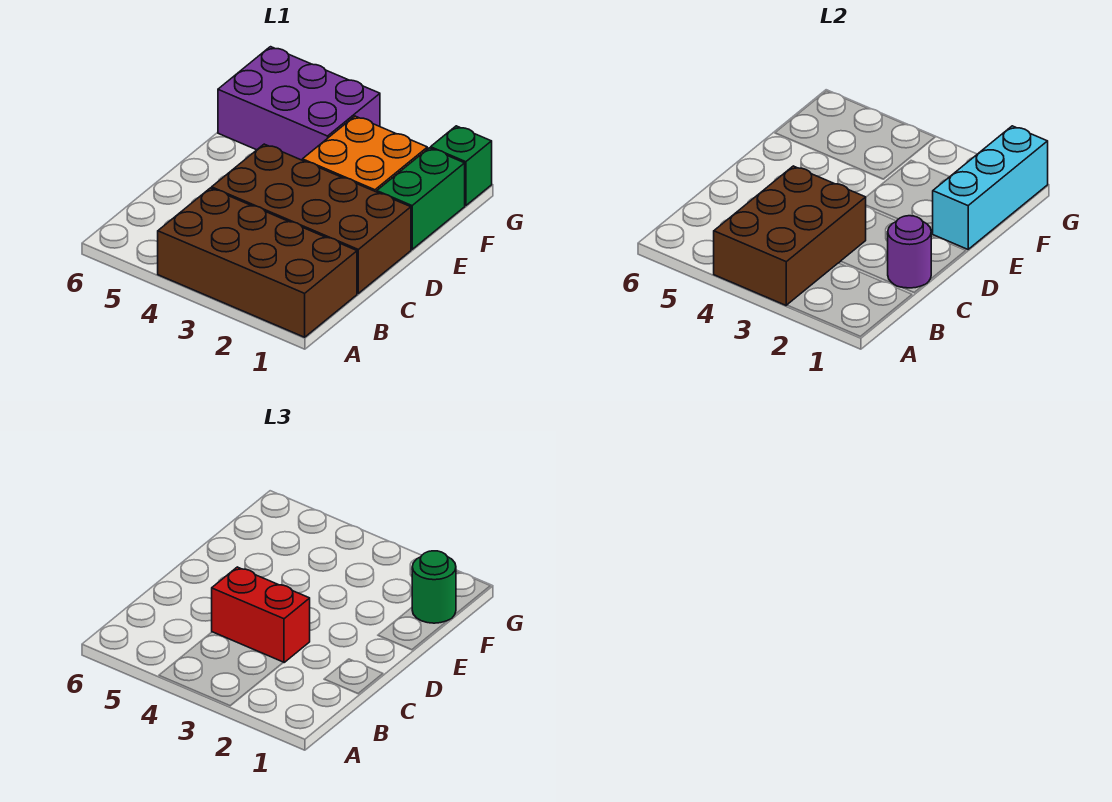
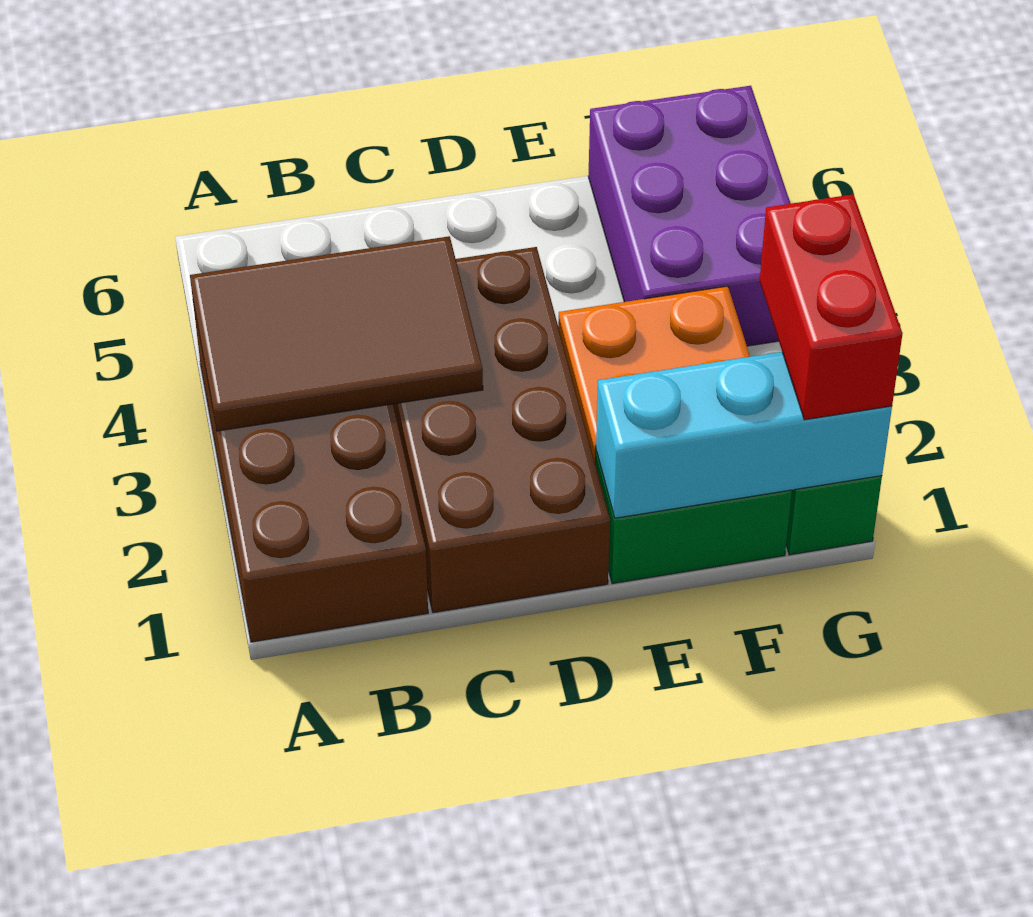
brown 2x3 brick [714,166,866,305] -> brown 2x3 tile [190,236,483,431]
purple 1x1 round brick [888,216,931,288] -> none
red 1x2 brick [212,567,310,663] -> red 1x2 brick moved to [760,194,903,420]
green 1x1 round brick [412,551,456,623] -> none

